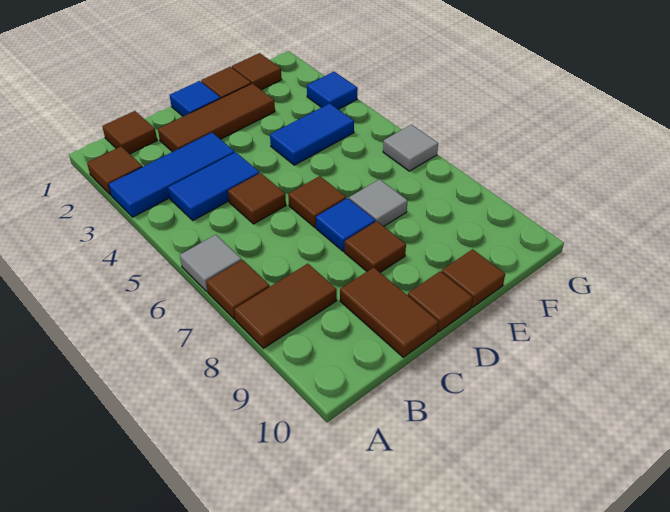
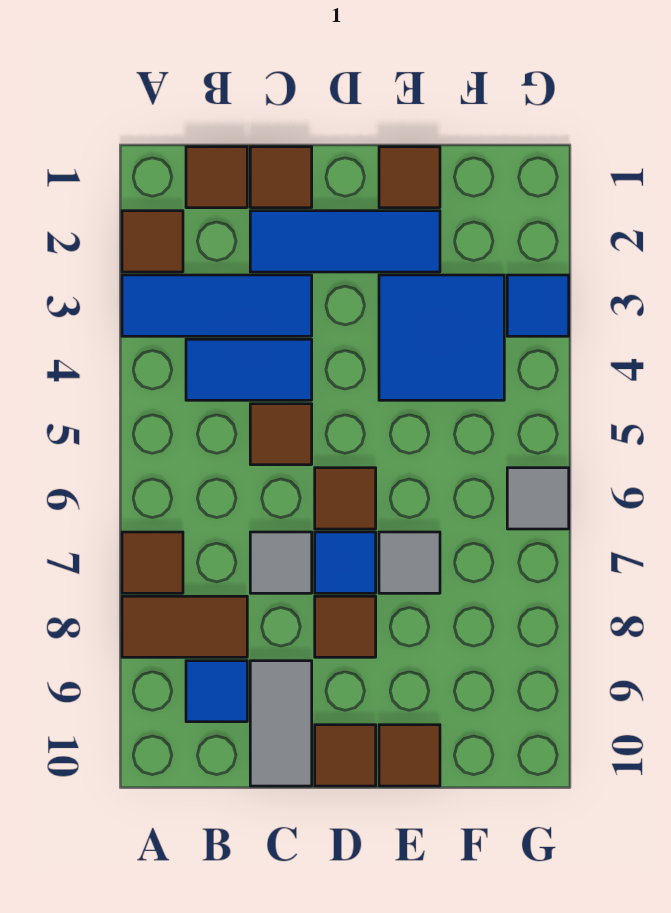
grey 1x1 tile [180,235,241,291] -> grey 1x1 tile moved to [250,532,312,593]
brown 1x3 tile [158,83,275,152] -> blue 1x3 tile [250,211,440,272]
brown 1x2 tile [340,267,439,357] -> grey 1x2 tile [250,661,312,786]
blue 1x1 tile [170,81,221,116] -> blue 1x1 tile moved to [186,661,247,722]
blue 1x2 tile [270,103,354,165] -> blue 2x2 tile [379,275,504,400]
brown 1x1 tile [232,53,282,90] -> brown 1x1 tile moved to [250,147,312,208]

